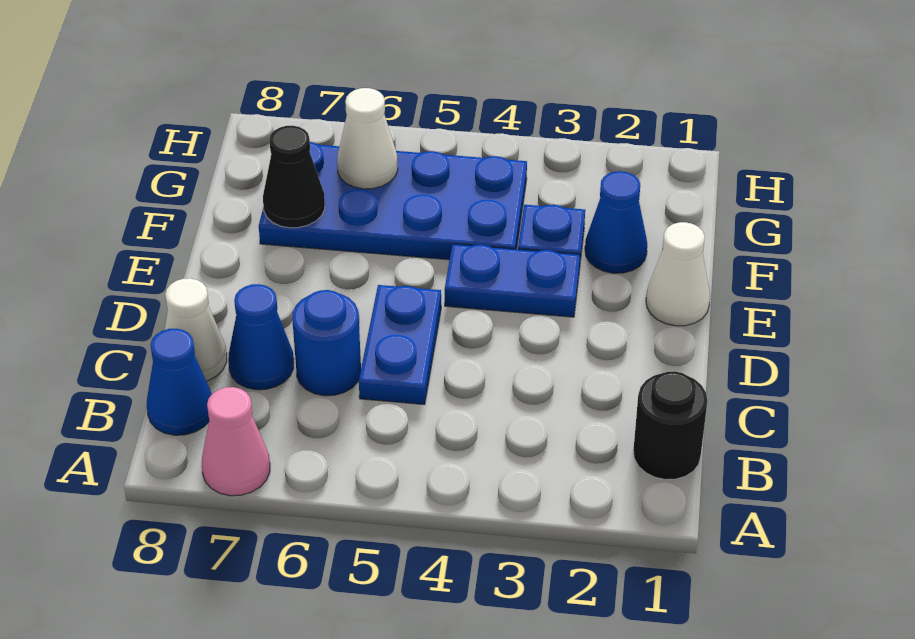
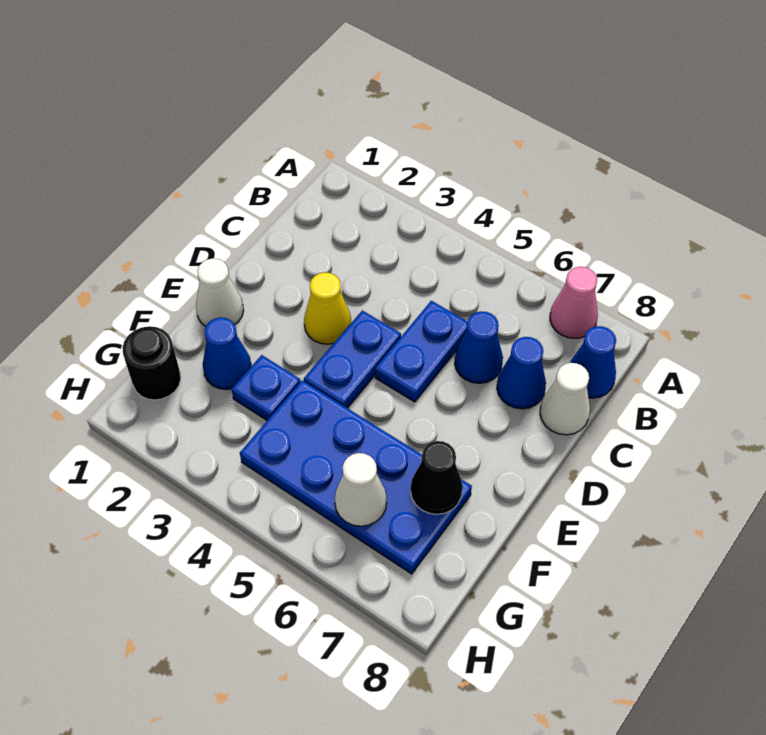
black 1x1 round brick [633,371,707,480] -> black 1x1 round brick moved to [122,326,181,400]
blue 1x1 round brick [292,290,361,396] -> blue 1x1 cone [455,311,503,383]
none -> yellow 1x1 cone [304,272,351,344]
blue 1x2 plate [445,244,580,317] -> blue 1x2 plate turned to [304,311,401,408]

